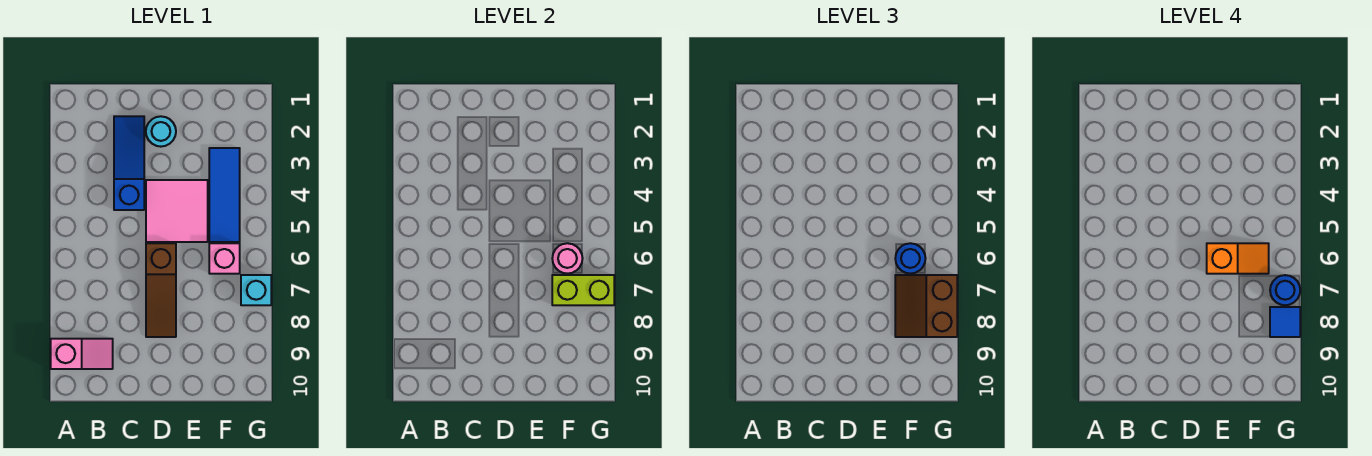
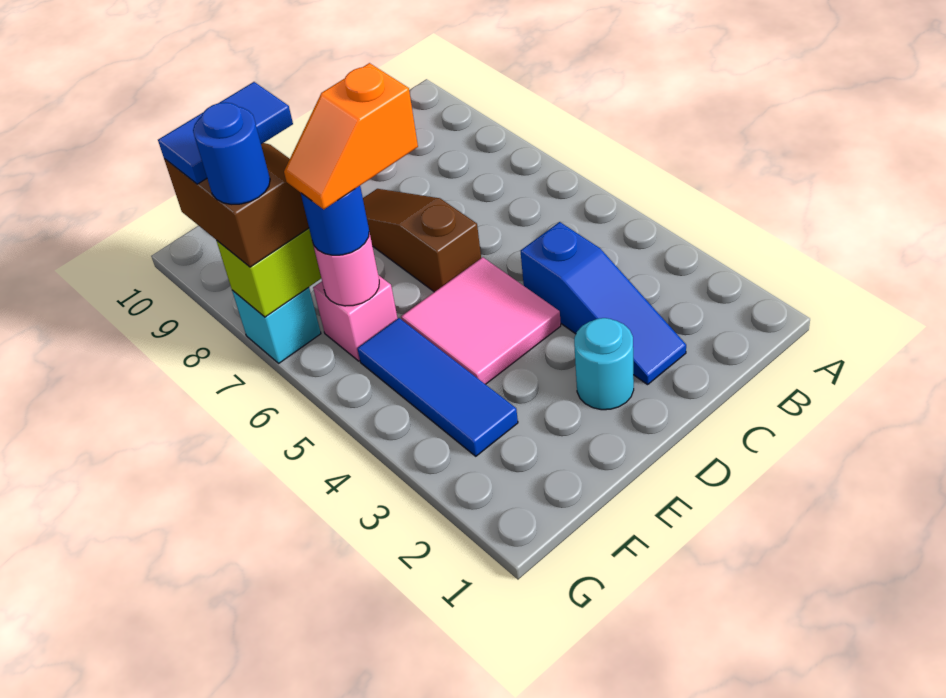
pink 1x2 slope [51,339,113,369] -> none
blue 1x1 tile [1270,307,1300,337] -> blue 1x2 tile [158,82,293,184]

